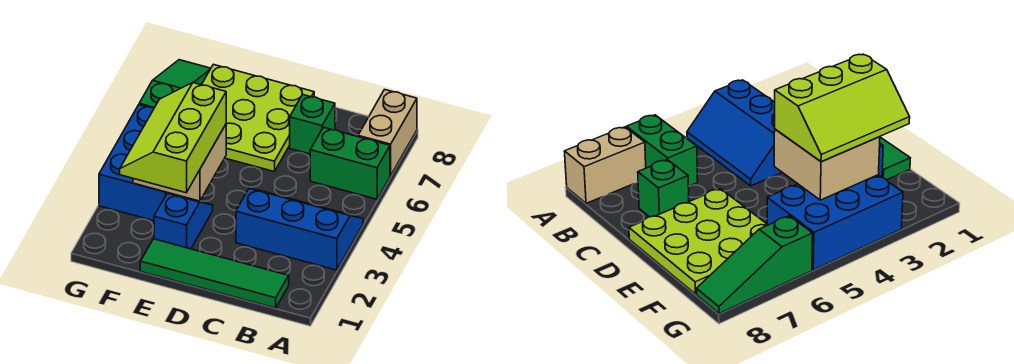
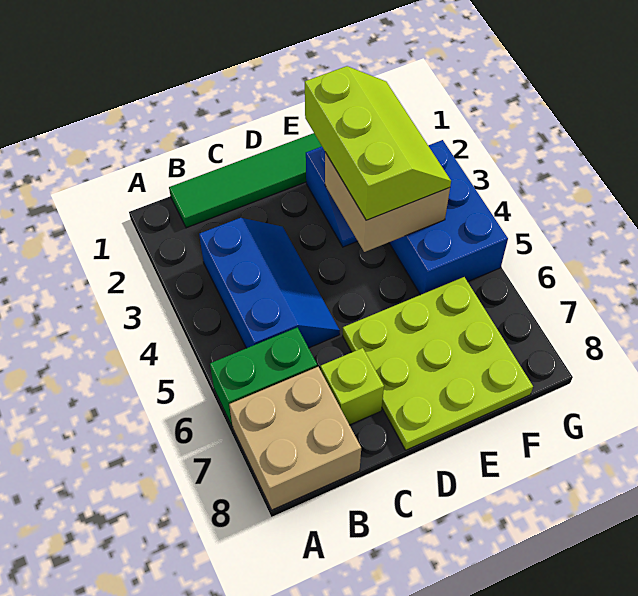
blue 2x3 slope [236,188,363,270] -> blue 2x3 slope turned to [199,218,340,348]
tan 1x2 brick [358,90,417,176] -> tan 2x2 brick [229,367,361,510]
green 1x1 brick [290,94,335,154] -> lime 1x1 brick [321,348,384,425]
green 1x3 slope [139,60,211,108] -> none

